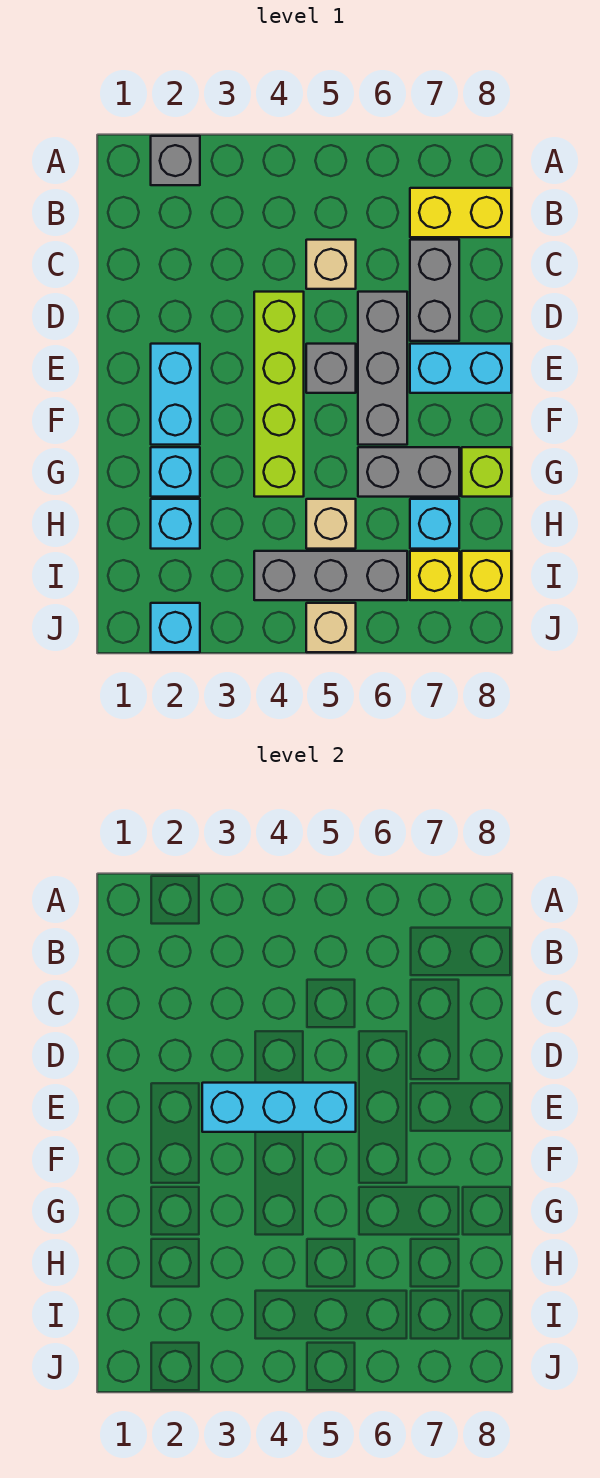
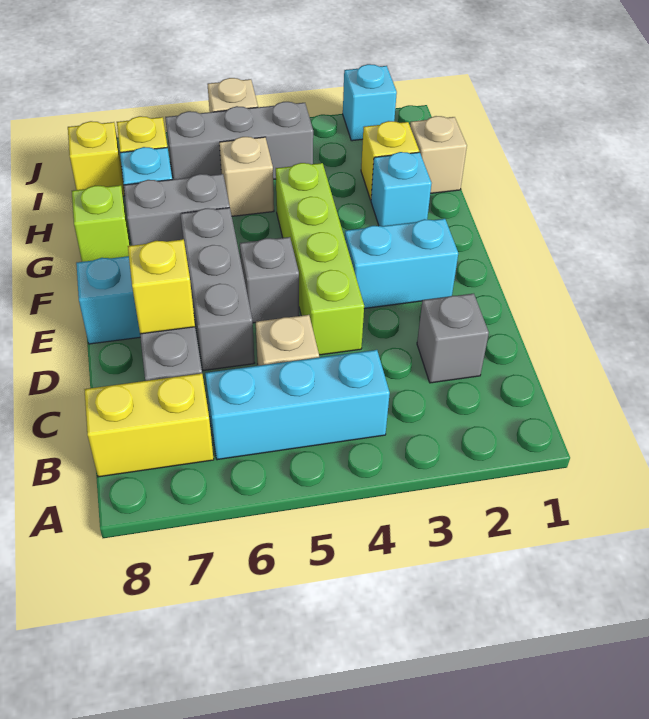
grey 1x1 brick [151,136,200,185] -> grey 1x1 brick moved to [417,294,489,383]
none -> yellow 1x1 brick [128,239,195,334]
cyan 1x2 brick [151,344,200,445] -> cyan 1x2 brick turned to [345,219,458,309]
cyan 1x3 brick [202,1083,356,1132] -> cyan 1x3 brick moved to [205,350,390,460]
none -> tan 1x1 brick [410,116,467,193]
cyan 1x1 brick [151,499,200,549] -> yellow 1x1 brick [361,121,419,200]

